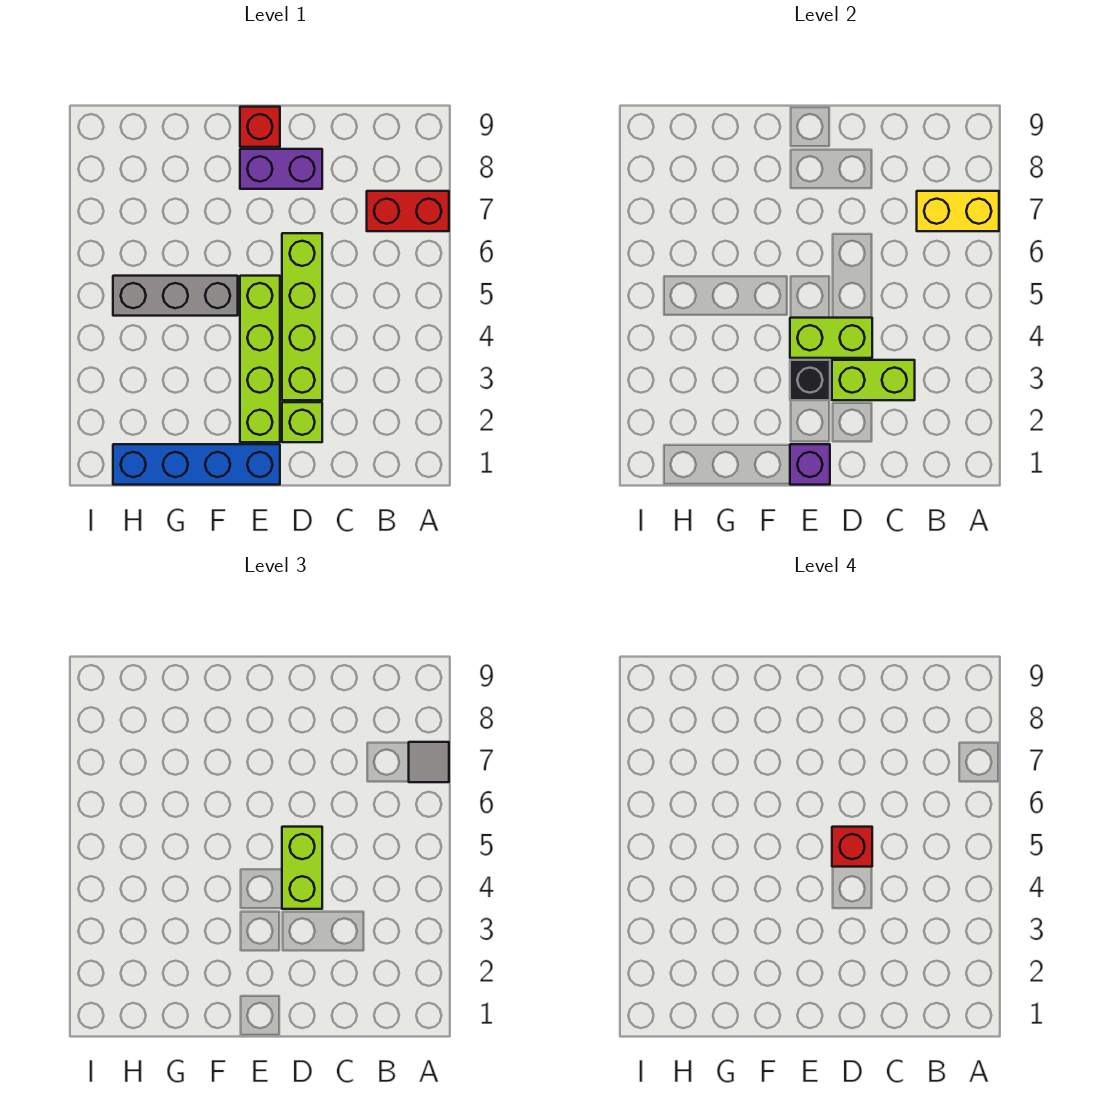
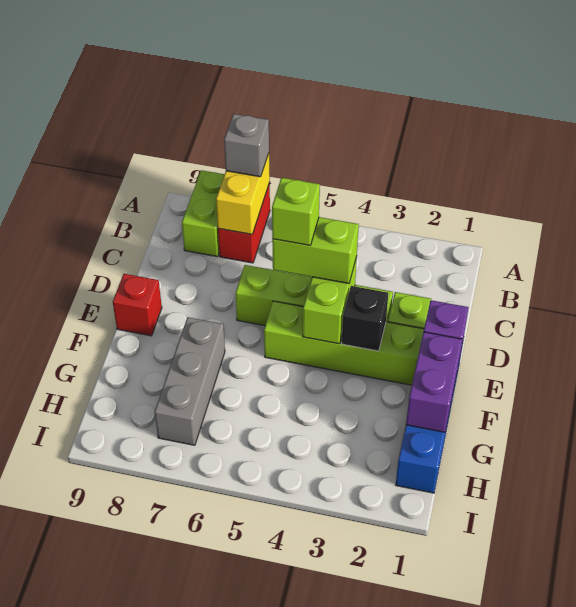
grey 1x1 tile [409,742,449,782] -> grey 1x1 brick [224,114,269,177]
lime 1x2 brick [832,360,915,400] -> lime 1x2 brick moved to [182,170,224,257]
red 1x1 brick [832,827,872,867] -> lime 1x1 brick [272,178,320,245]
purple 1x2 brick [240,149,322,189] -> purple 1x2 brick moved to [406,332,462,432]
grey 1x3 brick [113,276,238,316] -> grey 1x3 brick moved to [155,317,225,445]

